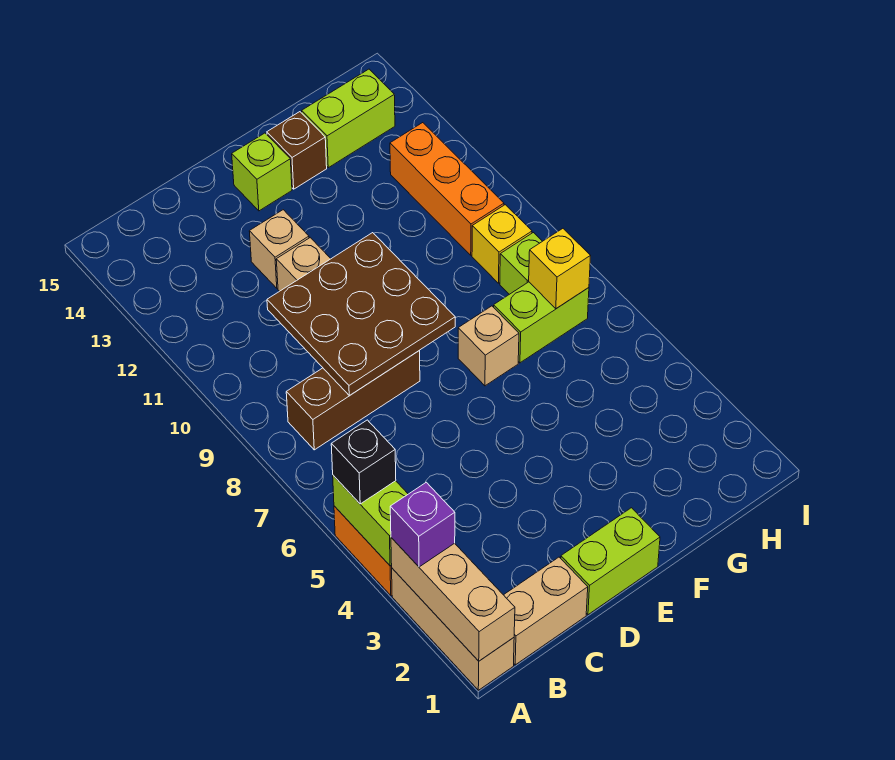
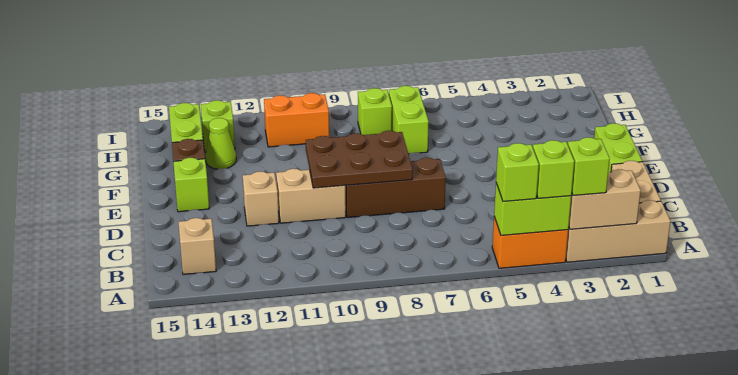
tan 1x3 brick [391,538,515,661] -> tan 1x2 brick [569,169,641,229]
purple 1x1 brick [390,482,455,567] -> lime 1x1 brick [568,137,610,195]
none -> lime 1x1 brick [533,140,574,198]
black 1x1 brick [331,420,396,504] -> lime 1x1 brick [496,143,539,201]
brown 1x3 brick [286,351,420,450] -> brown 1x3 brick turned to [345,158,446,218]
brown 3x3 plate [267,233,455,396] -> brown 2x3 plate [306,131,413,188]
tan 1x1 brick [458,306,519,386] -> tan 1x1 brick moved to [178,218,216,274]
none -> lime 1x1 cone [205,118,236,169]
yellow 1x1 brick [529,229,590,309] -> none
yellow 1x1 brick [472,205,532,283] -> none
orange 1x3 brick [390,123,504,255] -> orange 1x2 brick [264,93,329,147]
none -> lime 1x1 brick [201,100,235,152]

